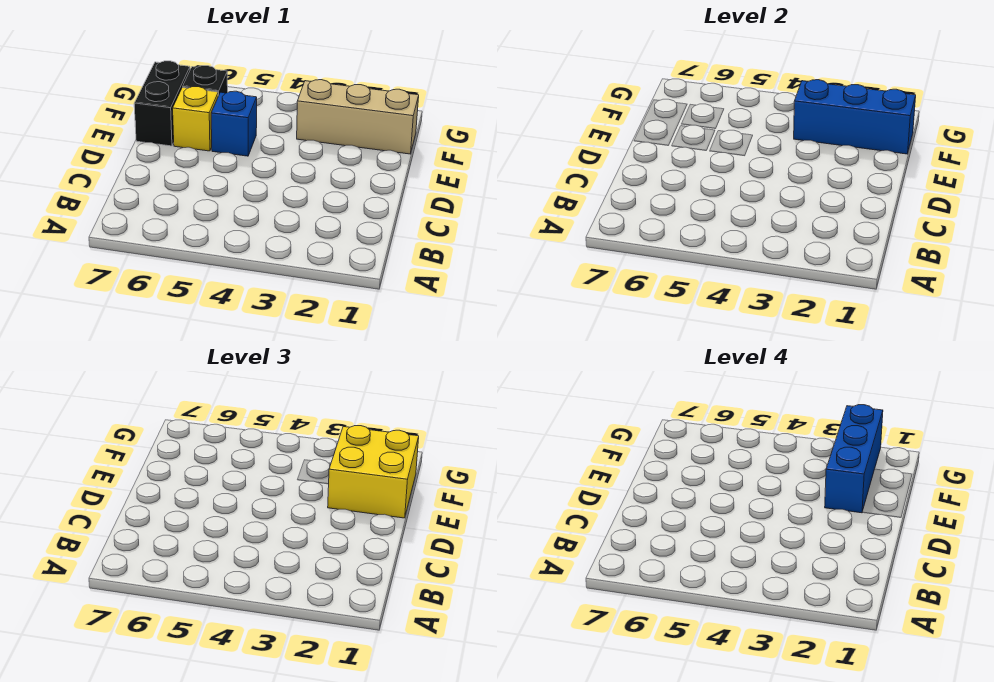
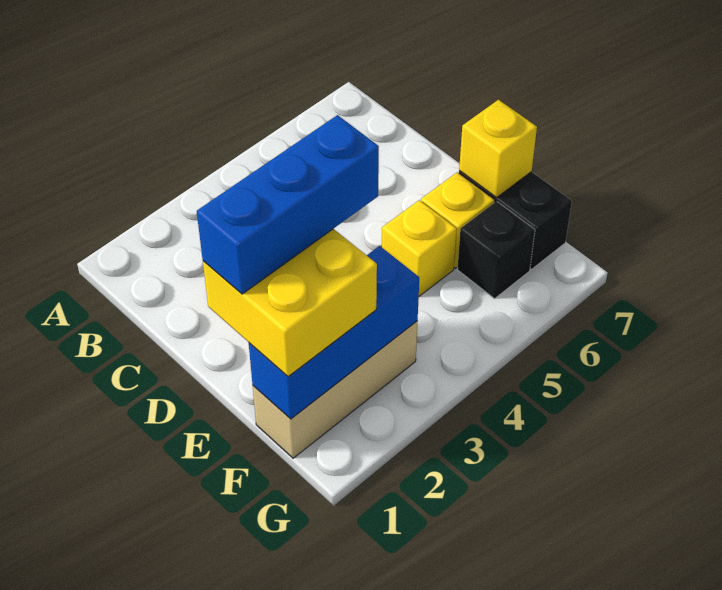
blue 1x3 brick [825,405,883,513] -> blue 1x3 brick turned to [197,115,379,294]
blue 1x1 brick [211,91,257,156] -> yellow 1x1 brick [382,200,457,296]
none -> yellow 1x1 brick [459,100,537,198]

